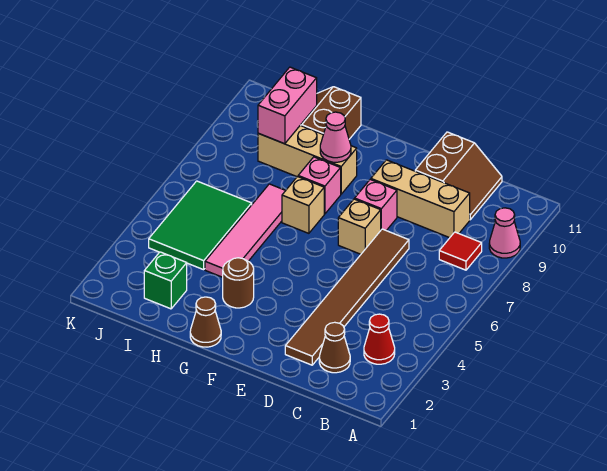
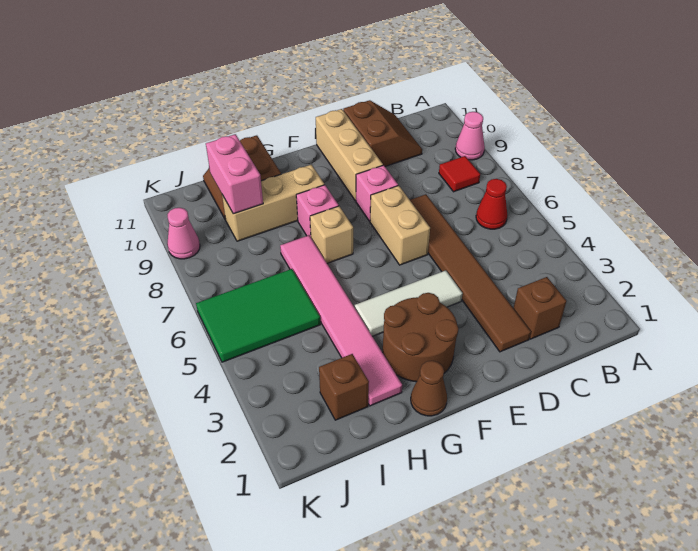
red 1x1 cone [364,314,395,364] -> red 1x1 cone moved to [476,179,507,229]
brown 1x1 cone [319,322,350,373] -> brown 1x1 brick [514,277,566,339]
tan 1x3 brick [371,160,470,238] -> tan 1x3 brick turned to [316,109,383,201]
none -> white 1x3 tile [355,270,463,336]
tan 1x1 brick [338,199,381,254] -> tan 1x2 brick [370,186,430,265]
brown 1x1 round brick [223,258,254,308] -> brown 2x2 round brick [383,293,459,382]
pink 1x1 cone [320,112,351,162] -> pink 1x1 cone moved to [167,208,200,259]
pink 1x4 tile [205,184,286,277] -> pink 1x6 tile [280,235,402,406]
green 1x1 brick [144,252,187,309] -> brown 1x1 brick [319,354,369,420]
green 2x3 tile [149,181,252,270] -> green 2x3 tile turned to [196,269,320,362]

